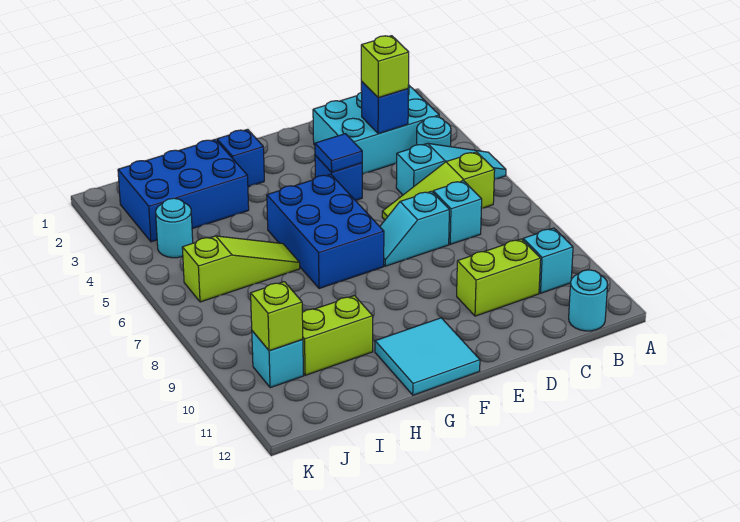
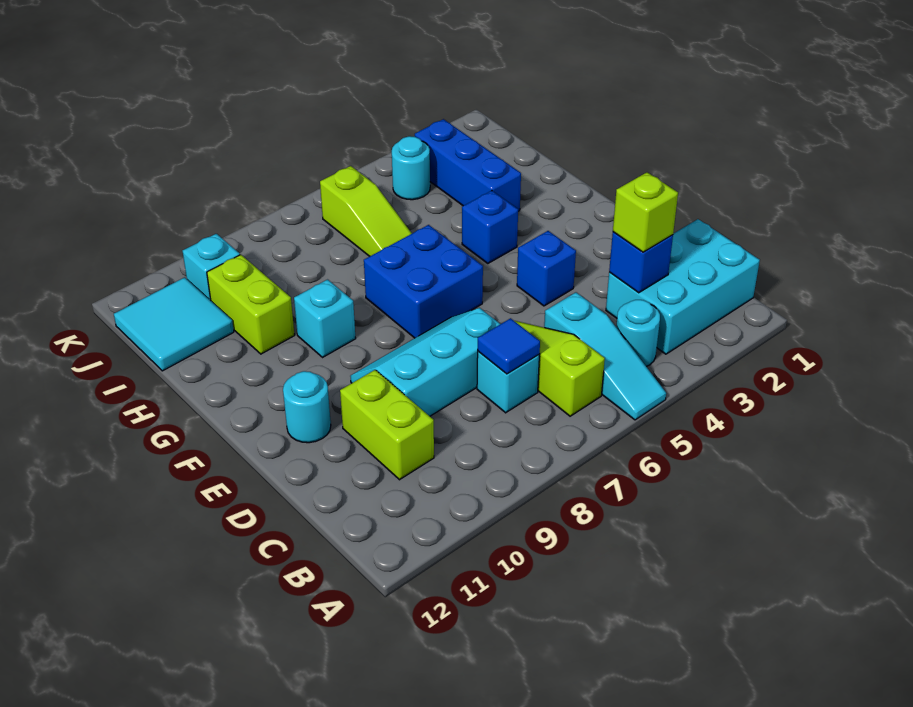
cyan 2x3 brick [313,85,439,174] -> cyan 2x3 brick turned to [606,219,760,354]
cyan 1x1 brick [523,228,573,293] -> cyan 1x1 brick moved to [294,280,356,358]
cyan 1x1 round brick [569,270,608,331] -> cyan 1x1 round brick moved to [283,371,331,443]
cyan 1x2 slope [380,191,449,266] -> cyan 2x3 slope [350,308,500,416]
blue 1x1 tile [315,134,362,172] -> blue 1x1 tile moved to [478,318,540,374]
blue 2x3 brick [267,174,384,289] -> blue 2x2 brick [364,225,483,338]
cyan 2x2 tile [375,318,480,395] -> cyan 2x2 tile moved to [114,277,234,371]
blue 1x1 brick [217,129,264,187] -> blue 1x1 brick moved to [462,191,518,263]
blue 2x3 brick [118,139,249,242] -> blue 1x3 brick [415,119,521,211]
lime 1x1 brick [251,282,303,351] -> none

